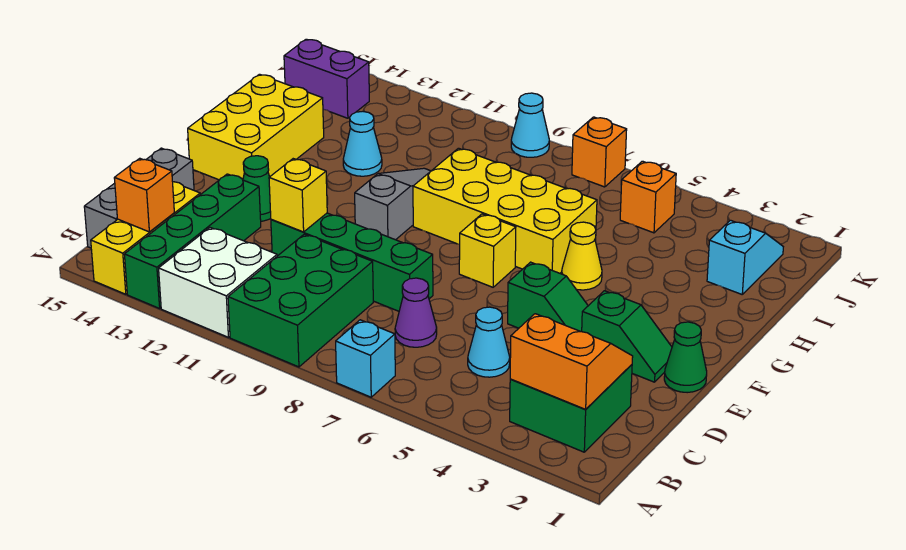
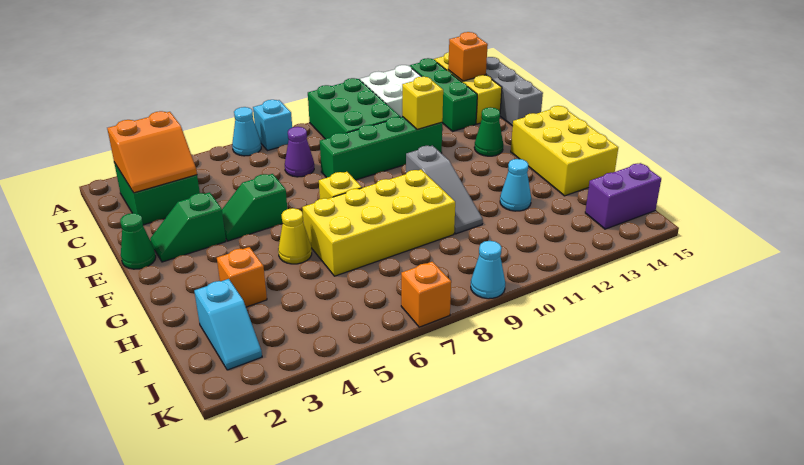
green 1x4 brick [124,174,261,308] -> green 1x3 brick [410,58,477,131]
cyan 1x1 cone [468,307,510,377] -> cyan 1x1 cone moved to [232,107,261,156]
orange 1x1 brick [620,161,676,233] -> orange 1x1 brick moved to [217,247,267,307]

